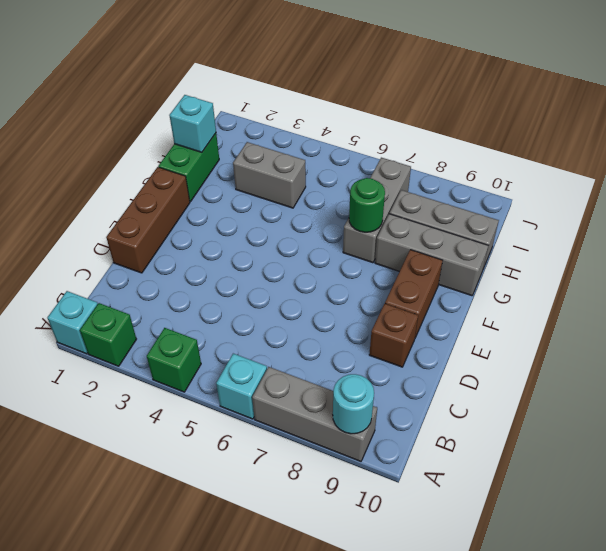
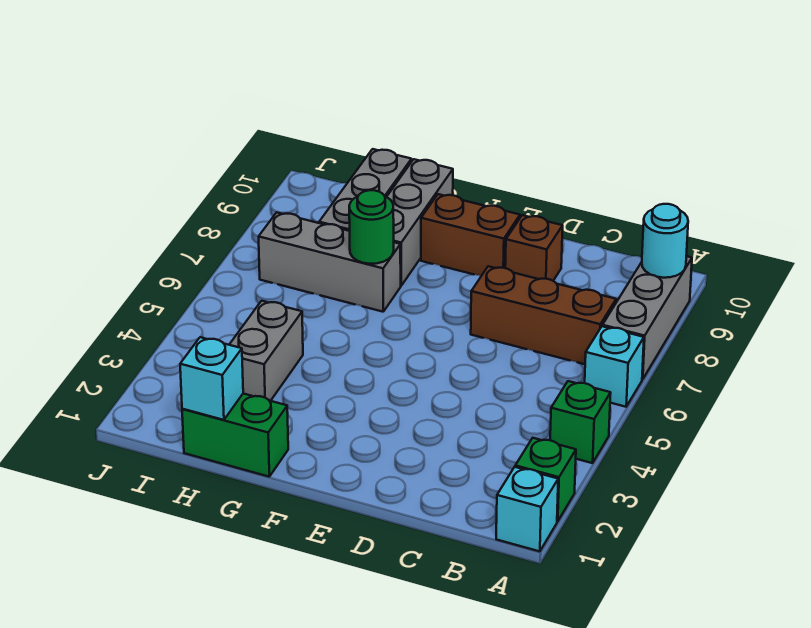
brown 1x3 brick [106,167,190,273] -> brown 1x3 brick moved to [471,266,616,364]

